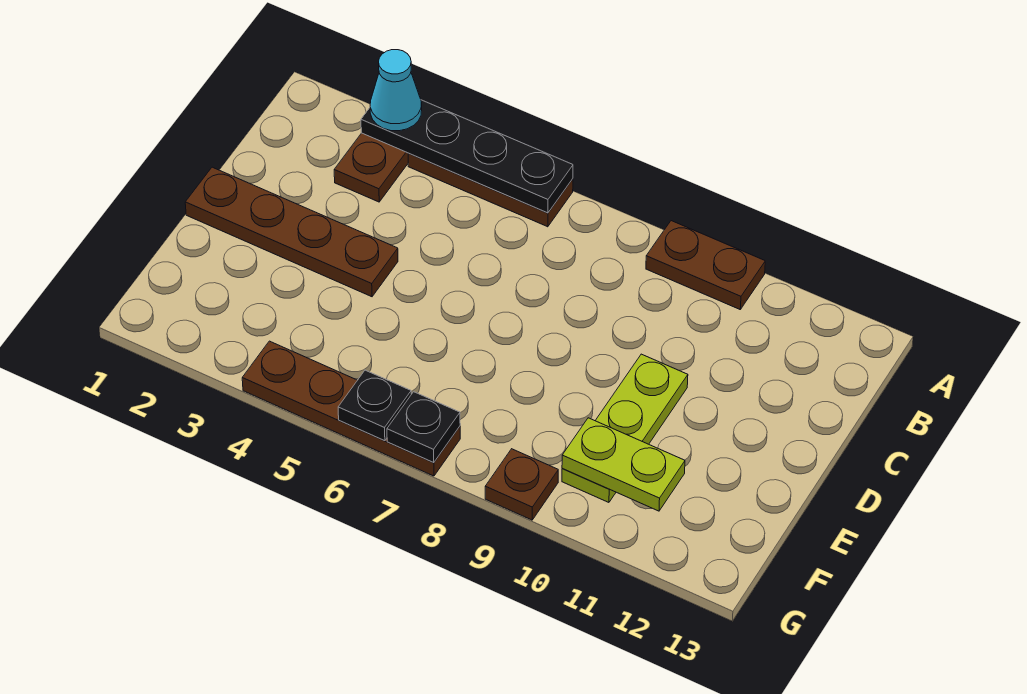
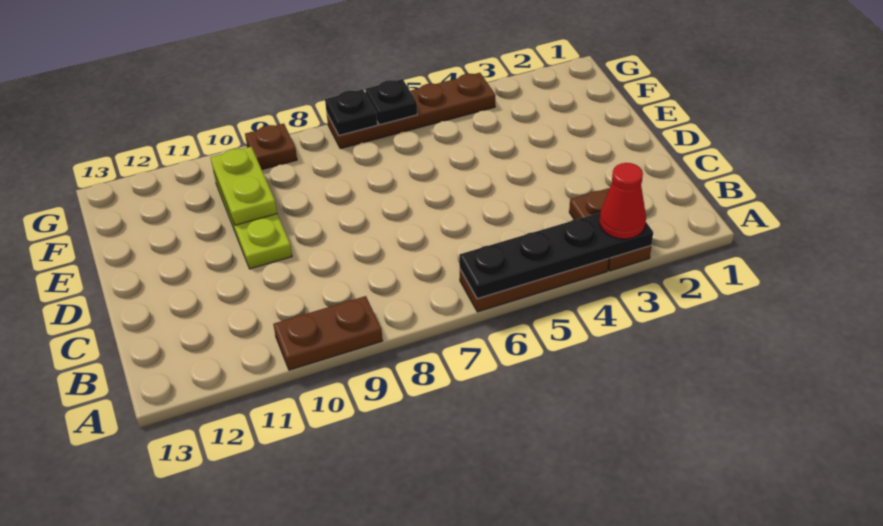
cyan 1x1 cone [370,50,422,131] -> red 1x1 cone [600,163,646,239]
brown 1x4 plate [185,167,398,297] -> none
lime 1x2 plate [562,418,685,511] -> lime 1x2 plate turned to [211,147,277,225]

